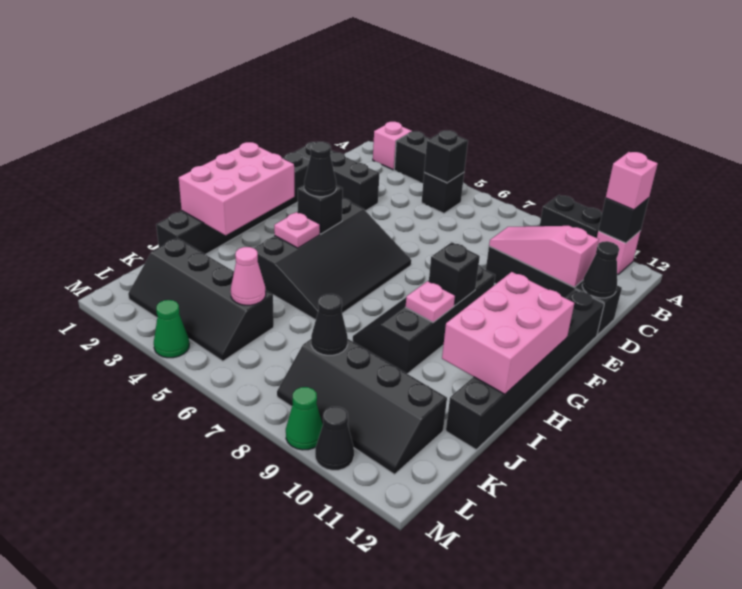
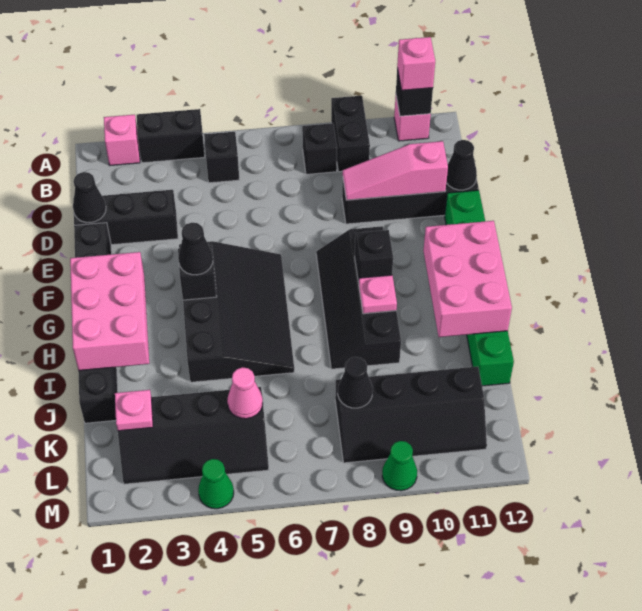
black 1x2 brick [540,195,602,238] -> black 1x2 brick turned to [331,96,370,172]
black 1x1 brick [424,130,468,183] -> black 1x1 brick moved to [302,123,337,174]
black 1x6 brick [446,290,604,450] -> green 1x6 brick [445,190,514,386]
pink 1x1 plate [274,212,320,248] -> pink 1x1 plate moved to [115,390,153,431]
black 1x1 cone [315,407,354,470] -> black 1x1 cone moved to [73,172,106,222]

